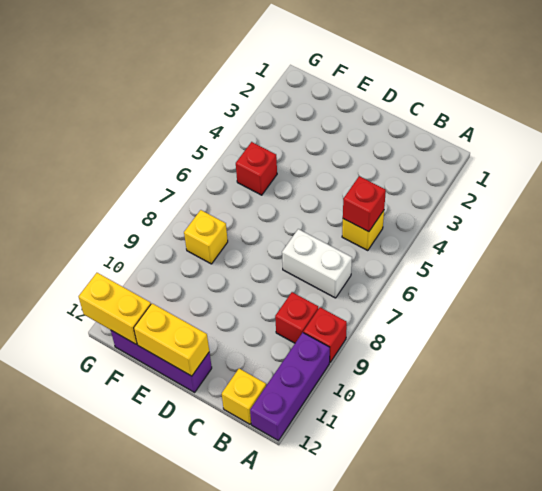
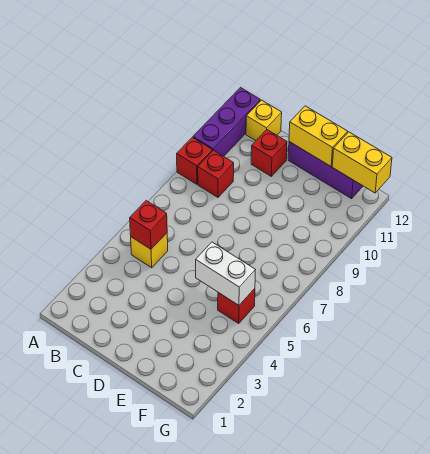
white 1x2 brick [282,229,352,298] -> white 1x2 brick moved to [196,242,255,305]
none -> red 1x1 brick [251,130,287,176]
yellow 1x1 brick [184,210,228,264] -> none

